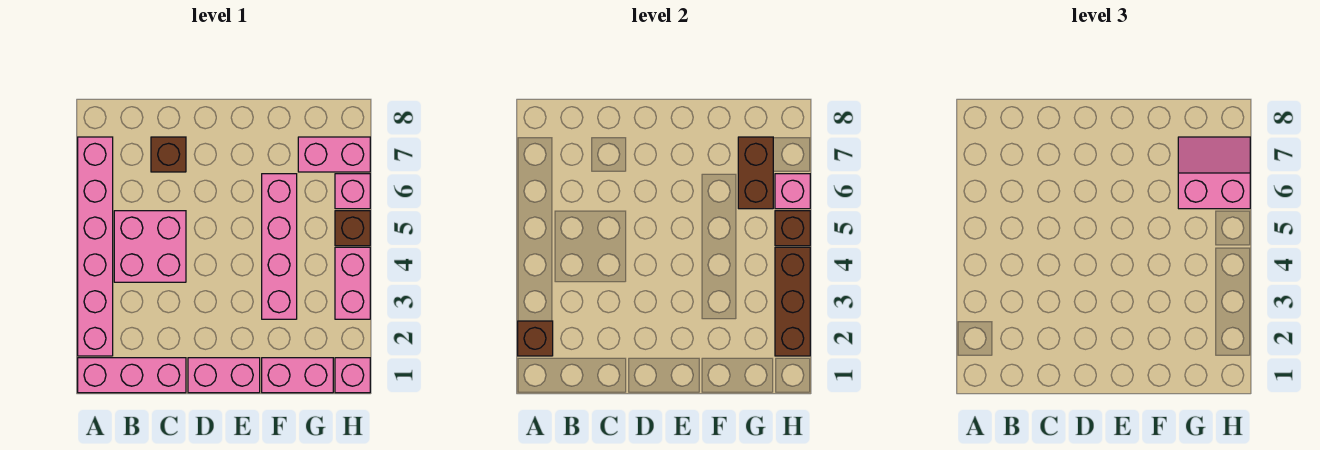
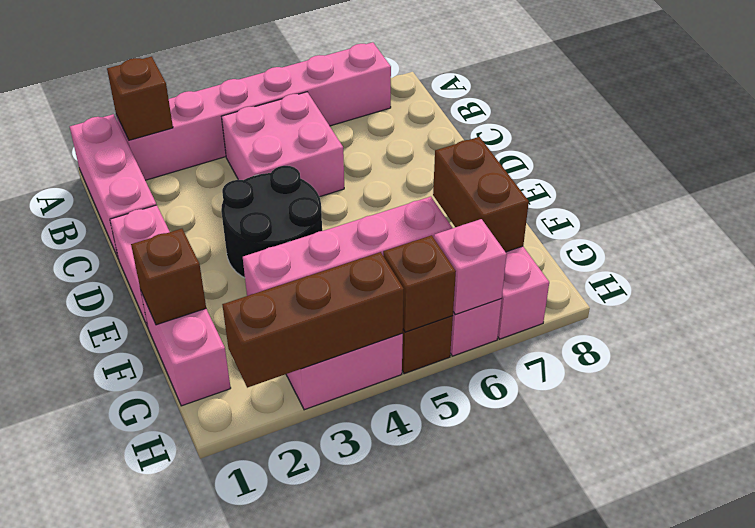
brown 1x1 brick [151,137,186,172] -> brown 1x1 brick moved to [131,229,206,325]
none -> black 2x2 round brick [221,166,322,278]
brown 1x2 brick [738,137,773,209] -> brown 1x2 brick turned to [433,137,529,252]
pink 2x2 slope [1178,137,1250,209] -> none
pink 1x1 brick [335,358,370,393] -> none

